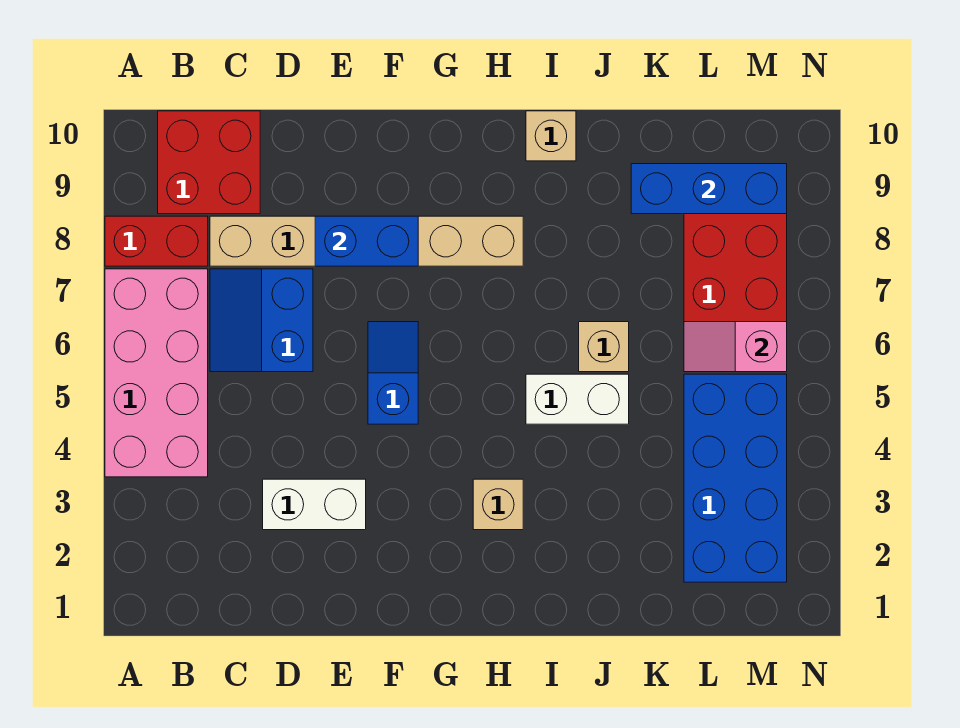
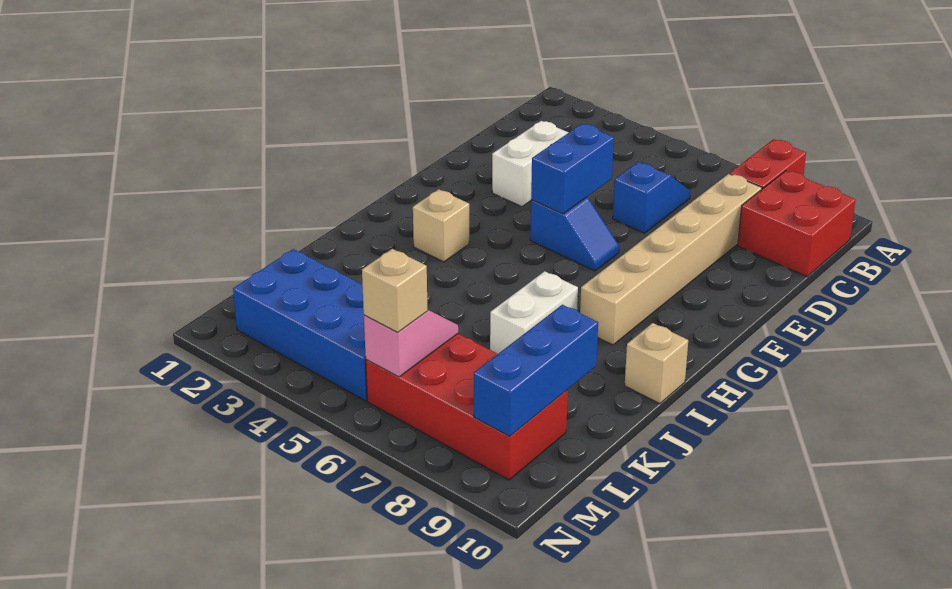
pink 2x4 brick [105,269,208,477] -> none
blue 2x2 slope [210,269,313,372] -> blue 1x2 slope [613,162,691,233]
blue 1x2 brick [315,216,418,266] -> blue 1x2 brick moved to [531,124,614,214]
white 1x2 brick [526,374,629,424] -> white 1x2 brick moved to [490,271,578,354]
tan 1x1 brick [579,322,629,372] -> tan 1x1 brick moved to [362,249,428,332]

